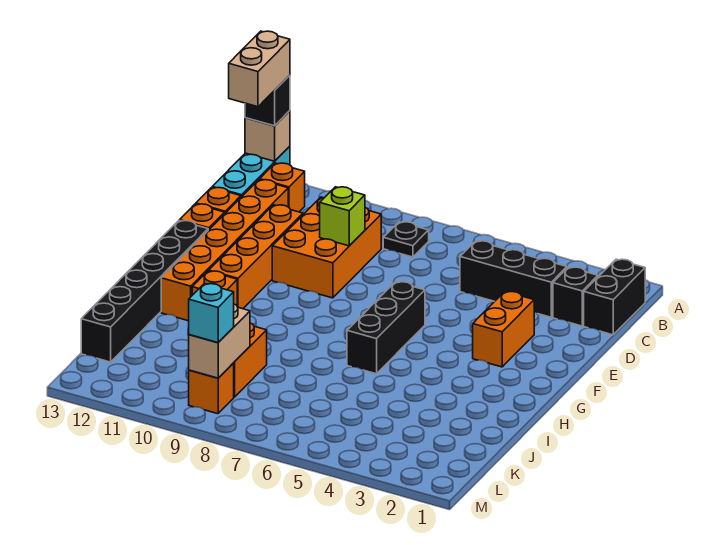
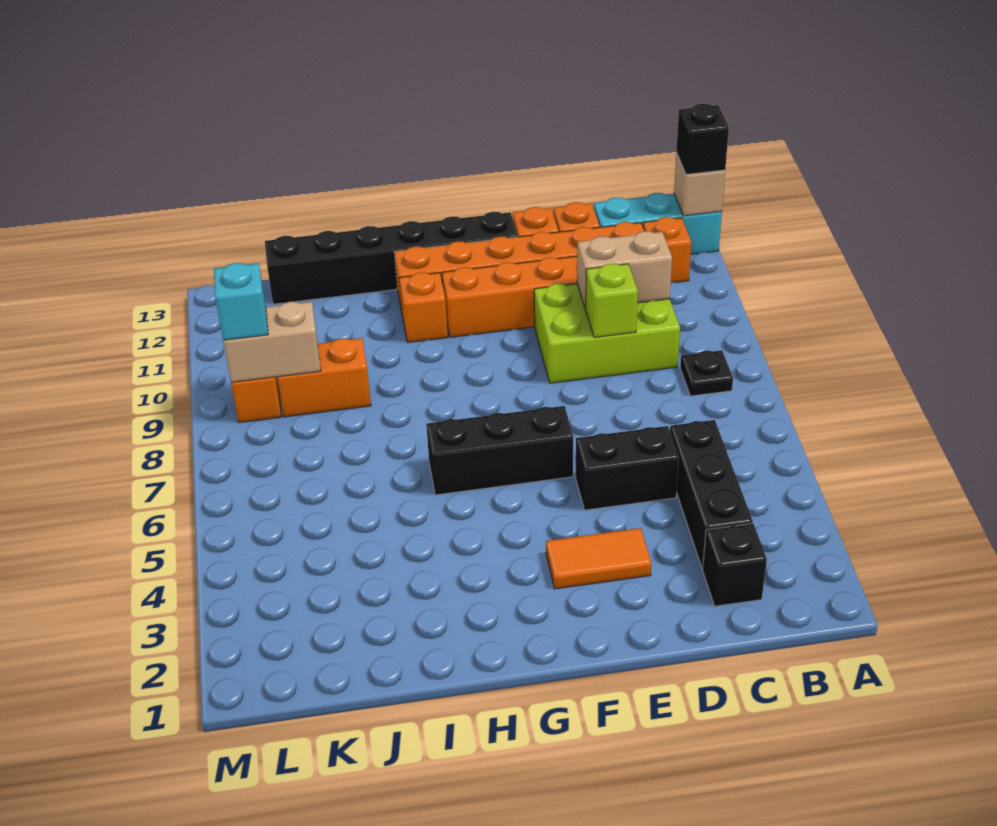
tan 1x2 brick [229,31,290,107] -> tan 1x2 brick moved to [577,231,672,309]
black 1x2 brick [584,259,645,335] -> black 1x2 brick moved to [576,426,679,510]
orange 2x3 brick [272,197,381,298] -> lime 2x3 brick [534,284,680,383]
orange 1x2 brick [473,292,534,367] -> orange 1x2 tile [546,528,651,589]

